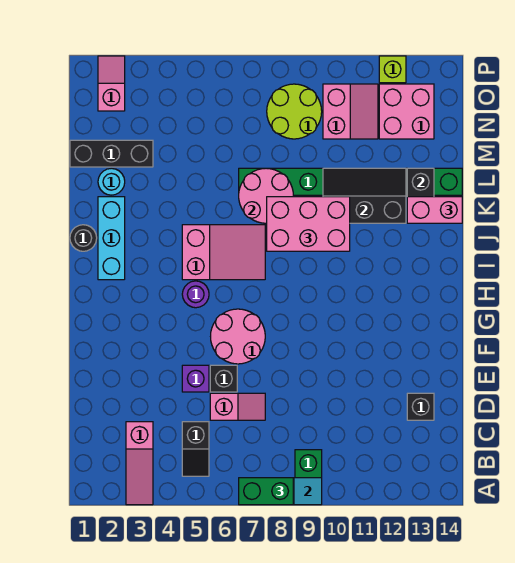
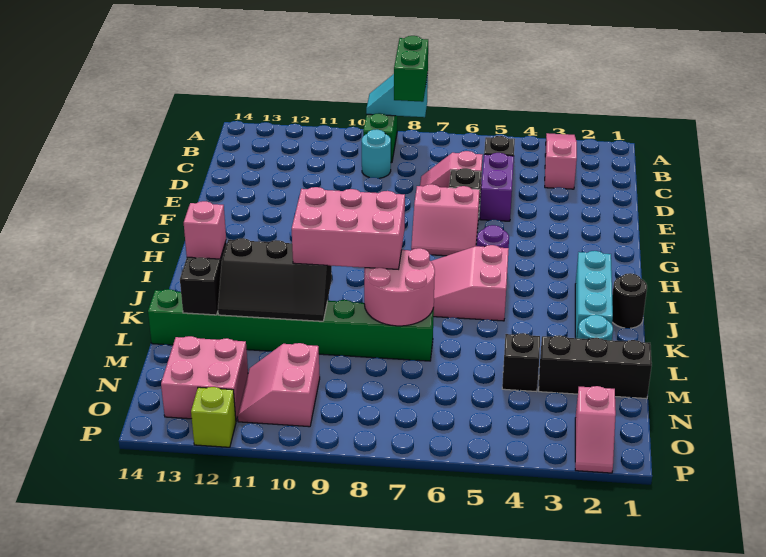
green 1x2 brick [239,478,293,505] -> green 1x2 brick turned to [394,36,428,102]
none -> cyan 1x1 round brick [362,129,391,178]
black 1x1 brick [407,393,434,420] -> black 1x1 brick moved to [502,333,540,392]
purple 1x1 brick [182,365,209,392] -> purple 1x2 brick [480,153,514,221]
pink 2x2 round brick [211,309,265,364] -> pink 2x2 slope [411,184,480,256]
pink 1x2 brick [407,197,462,223] -> pink 1x1 brick [184,201,226,259]
lime 2x2 round brick [267,84,322,139] -> none

